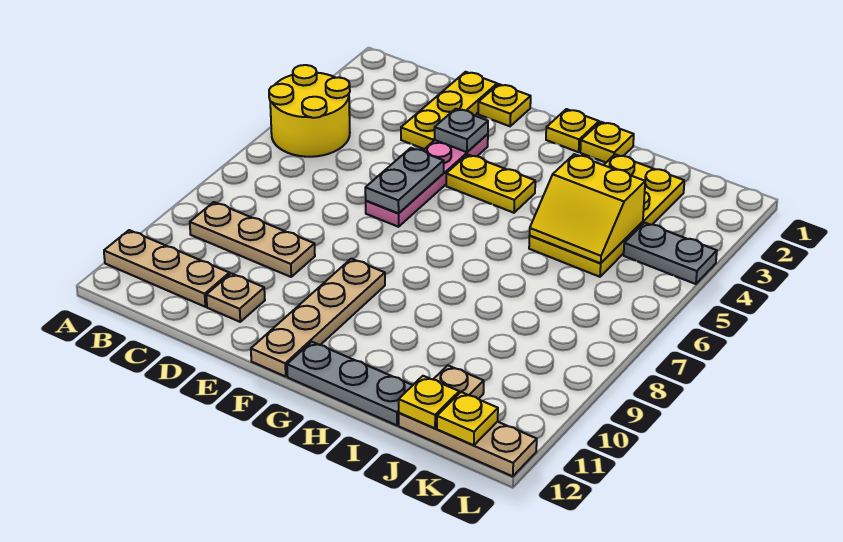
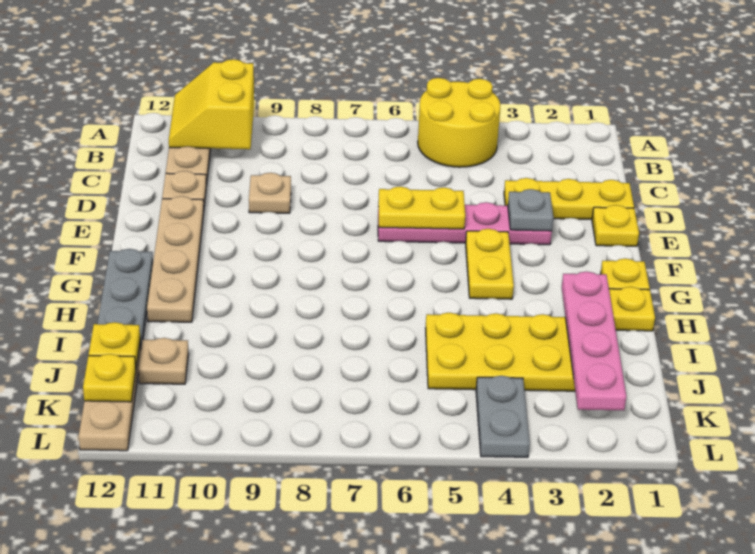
tan 1x3 plate [190,202,315,277] -> tan 1x1 plate [249,173,291,213]
grey 1x2 plate [365,148,444,214] -> yellow 1x2 plate [378,187,465,229]
tan 1x4 plate [251,259,385,376] -> tan 1x4 plate turned to [147,196,204,322]
none -> pink 1x4 plate [562,271,626,410]
yellow 2x2 slope [530,154,645,263] -> yellow 2x2 slope moved to [169,59,254,149]

